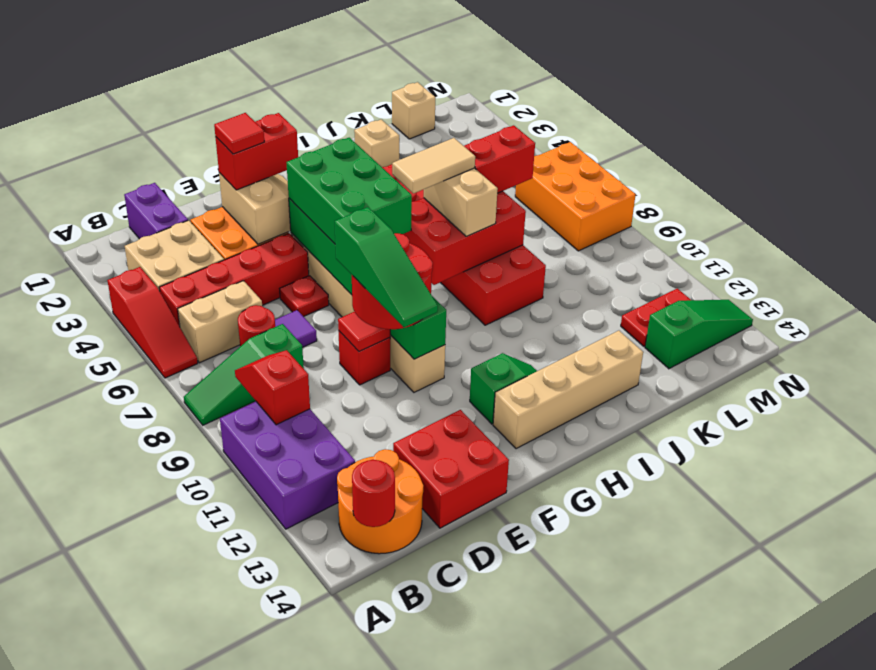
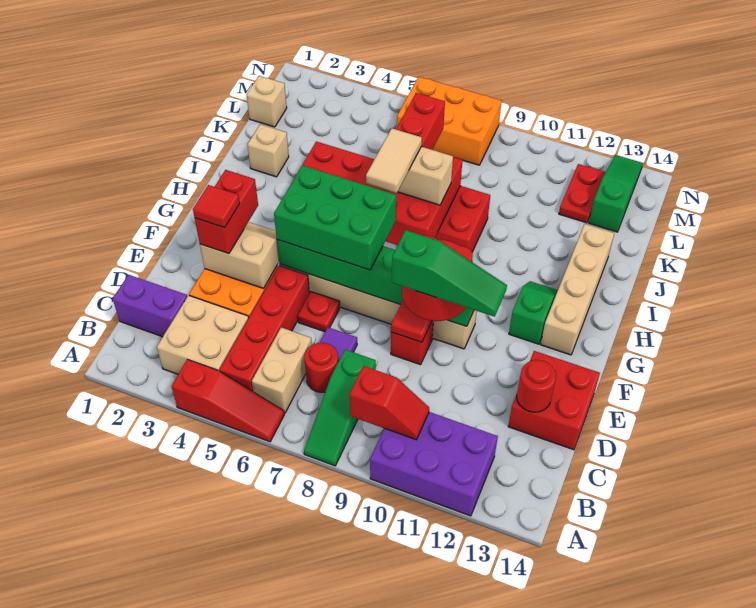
red 1x2 slope [235,350,310,425] -> red 1x2 slope turned to [349,366,429,440]
orange 2x2 round brick [337,449,423,554] -> none
red 1x1 round brick [352,460,395,527] -> red 1x1 round brick moved to [517,360,556,412]

